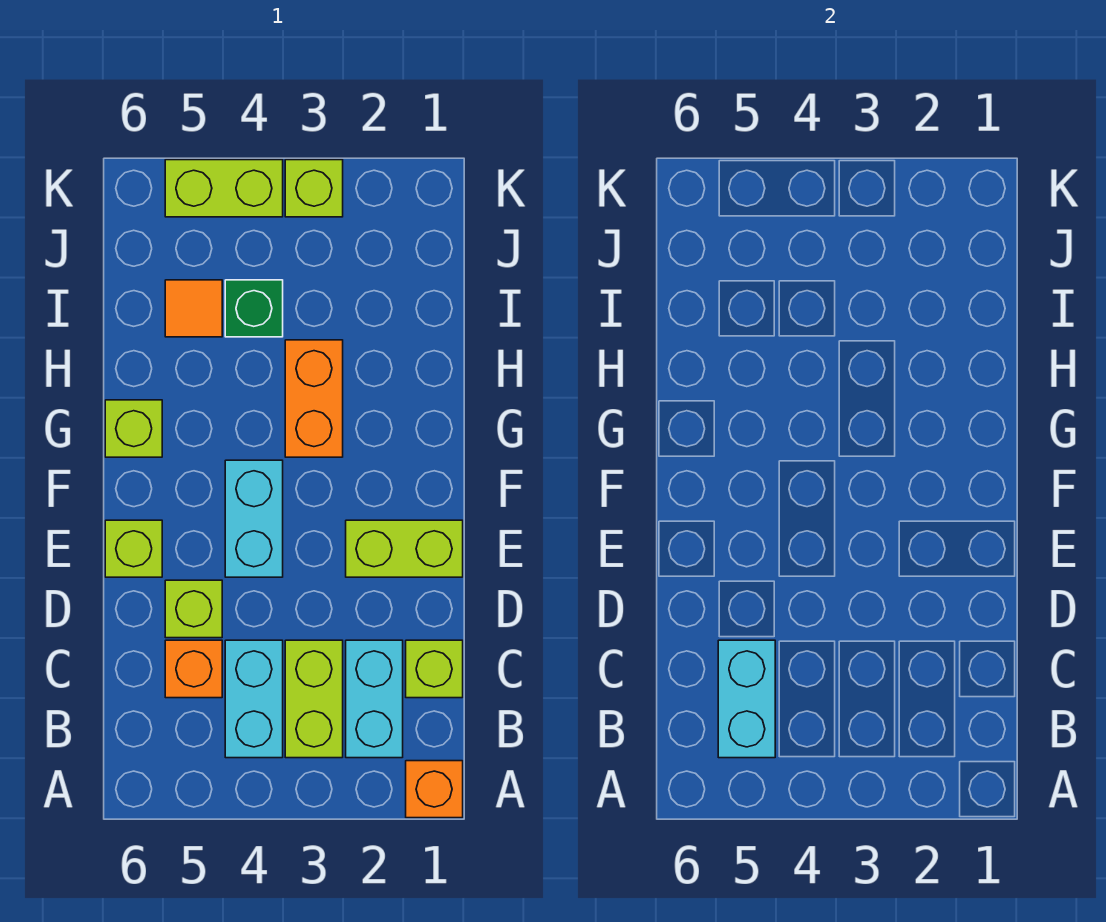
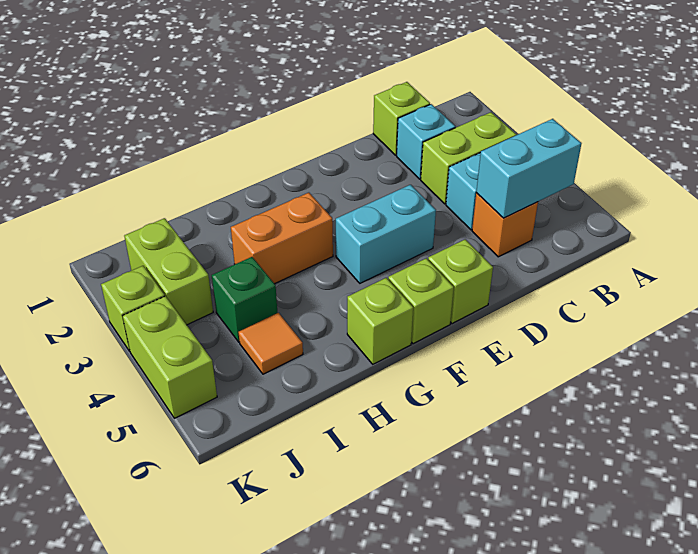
orange 1x1 brick [406,761,463,818] -> none
cyan 1x2 brick [346,640,403,758] -> cyan 1x1 brick [397,104,455,179]
lime 1x1 brick [165,580,222,638] -> lime 1x1 brick moved to [388,258,454,344]
lime 1x2 brick [346,520,463,577] -> lime 1x2 brick moved to [124,218,213,325]

